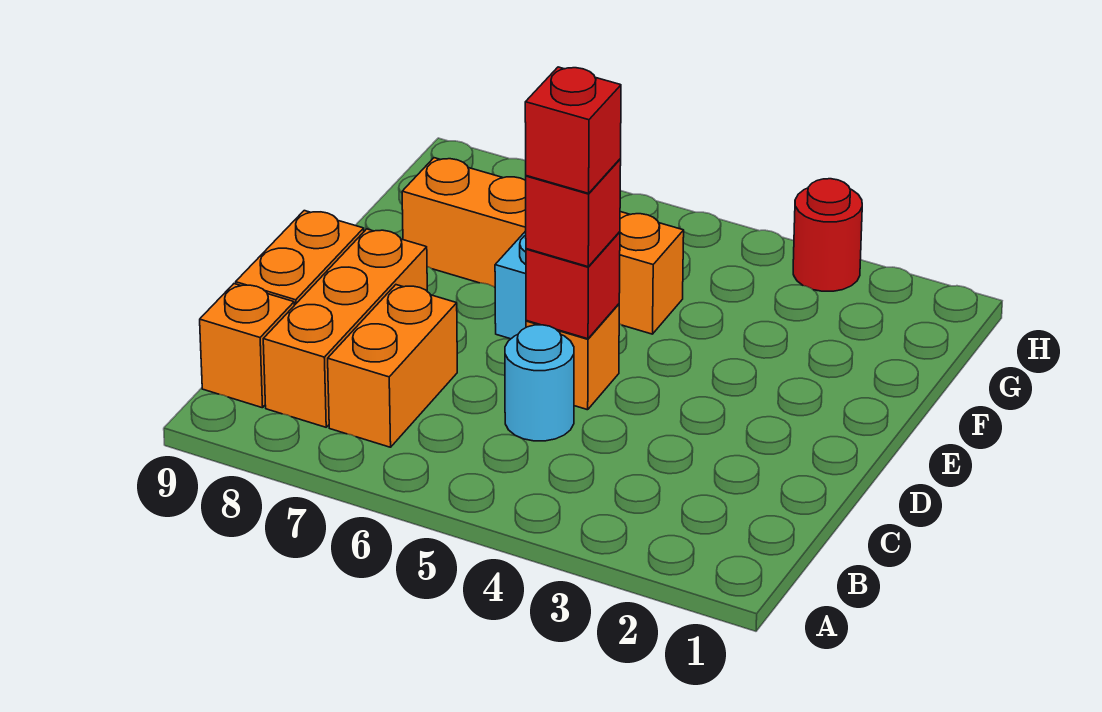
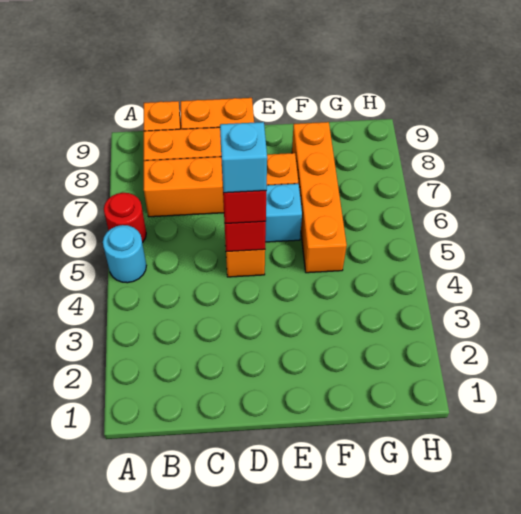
orange 1x2 brick [328,285,457,447] -> orange 1x4 brick [144,153,298,217]
cyan 1x1 round brick [505,325,574,441] -> cyan 1x1 round brick moved to [103,225,146,283]
red 1x1 brick [525,67,621,193] -> cyan 1x1 brick [220,122,267,193]
red 1x1 round brick [793,179,862,291] -> red 1x1 round brick moved to [104,193,146,243]

